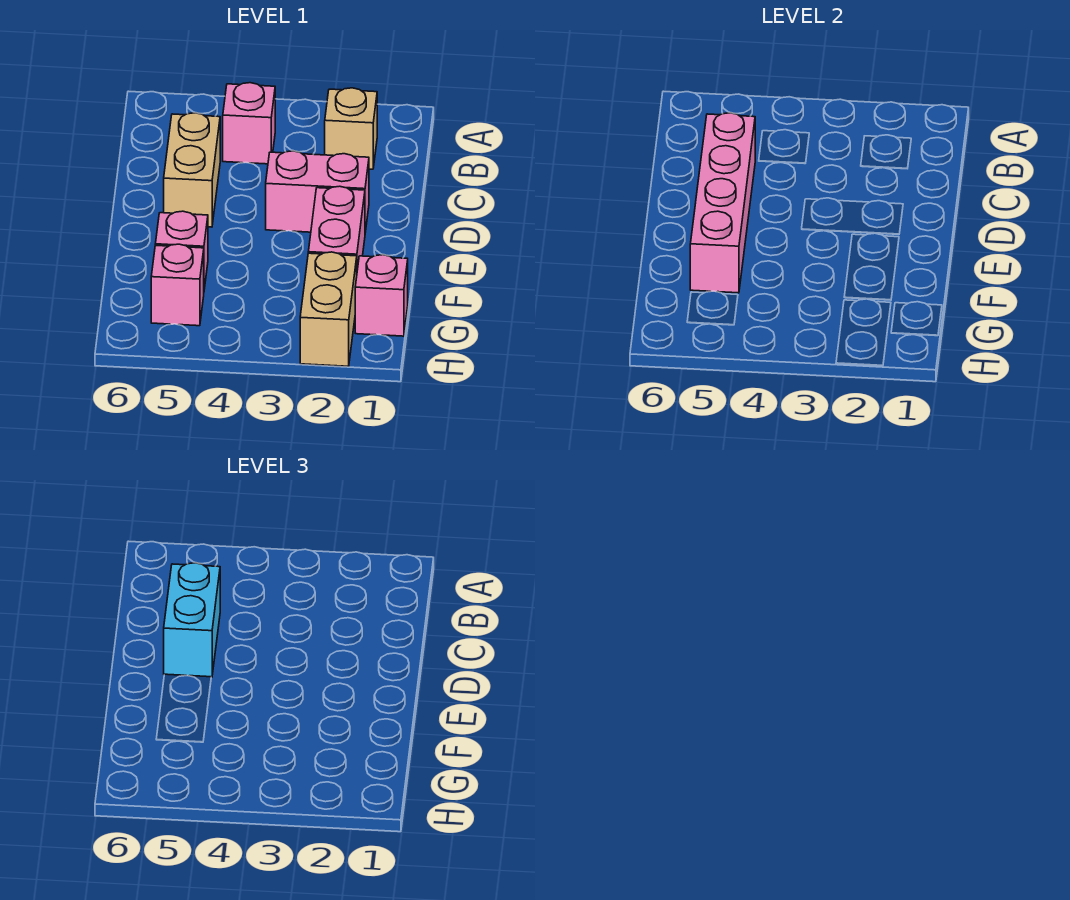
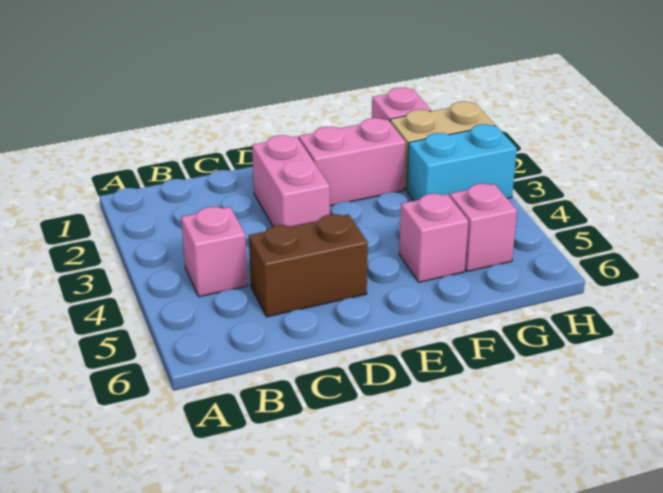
tan 1x1 brick [325,88,377,169] -> none
tan 1x2 brick [164,113,220,227] -> brown 1x2 brick [249,214,368,317]
pink 1x4 brick [690,113,755,293] -> none
cyan 1x2 brick [164,563,220,677] -> cyan 1x2 brick moved to [407,124,517,201]

